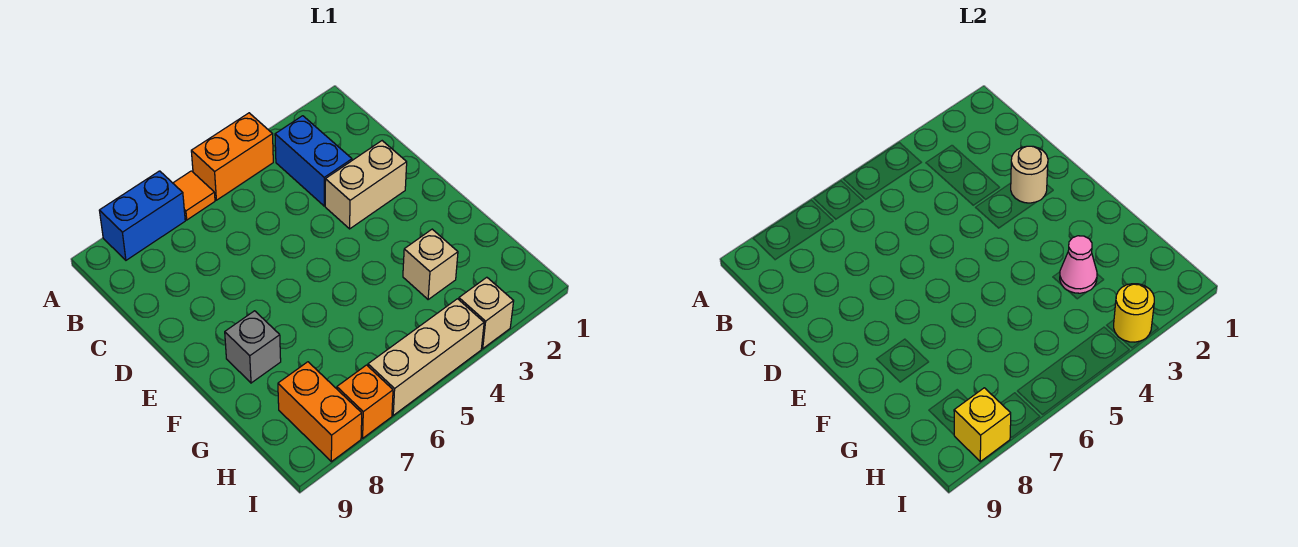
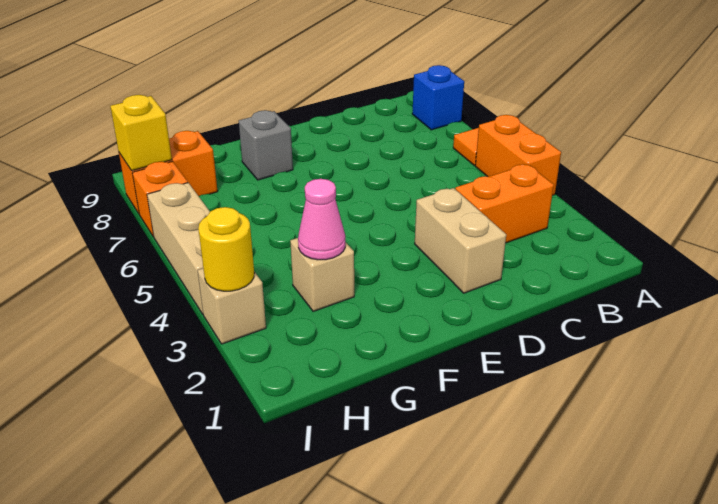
blue 1x2 brick [99,171,185,260] -> blue 1x1 brick [412,65,464,130]
blue 1x2 brick [275,116,352,206] -> orange 1x2 brick [455,164,554,243]
tan 1x1 round brick [1011,146,1048,203] -> none

